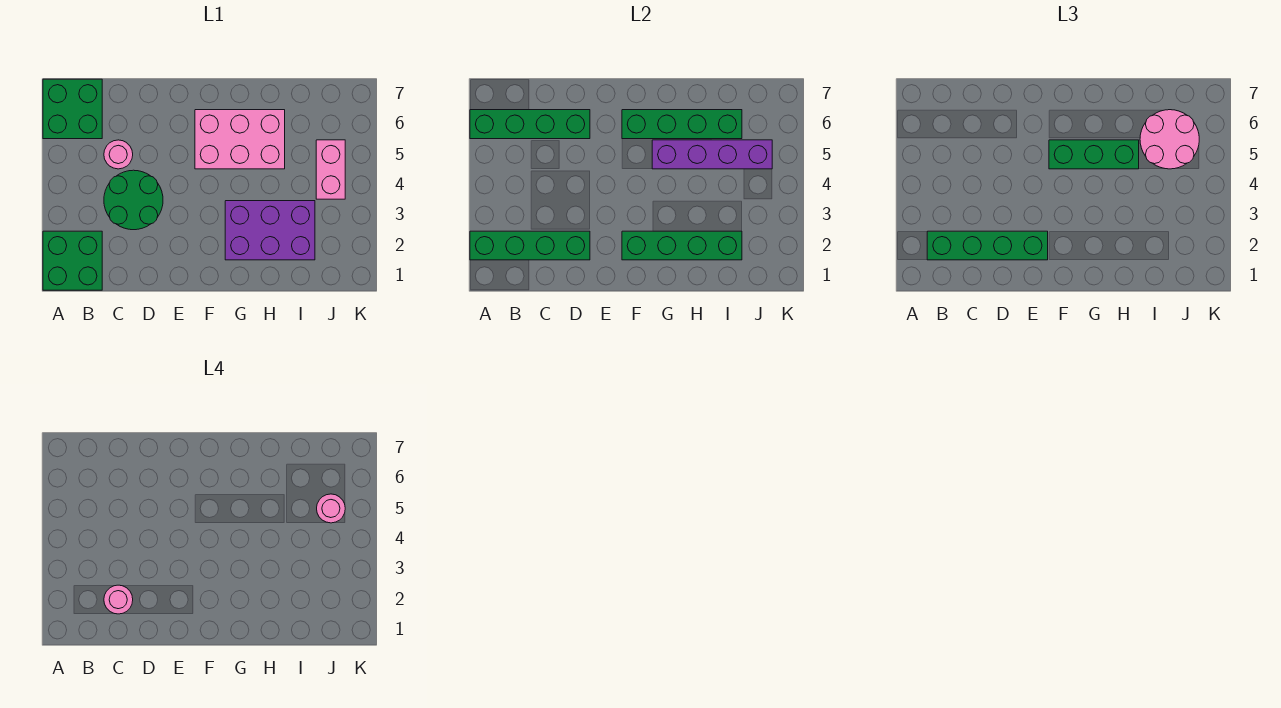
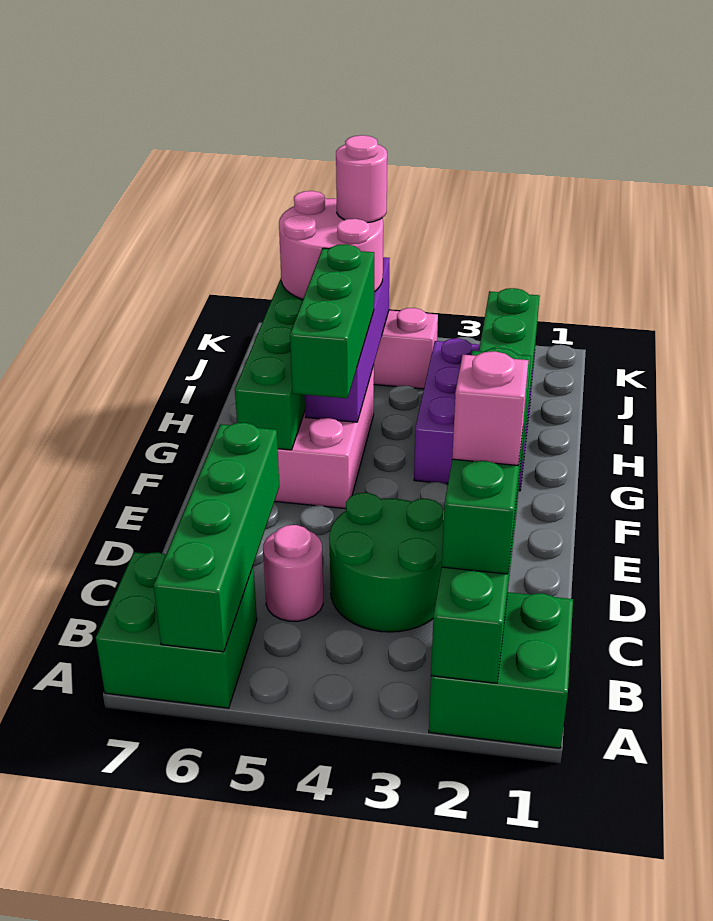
pink 1x1 round brick [104,585,133,614] -> pink 1x1 brick [452,351,528,465]

